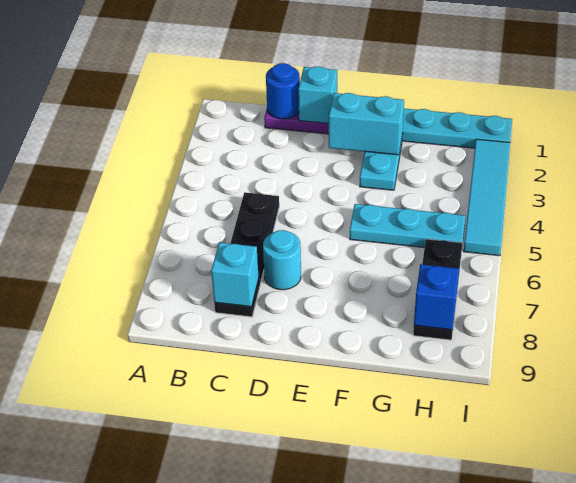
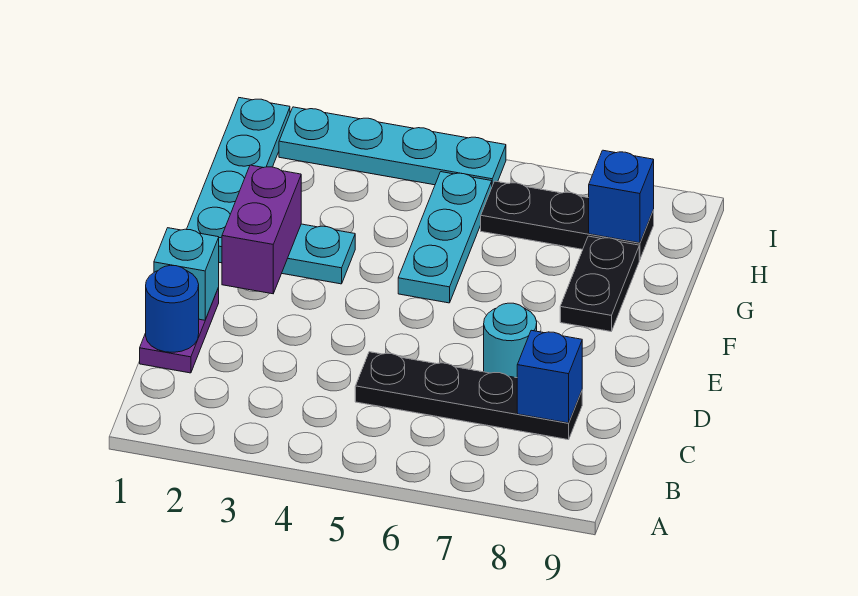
cyan 1x1 brick [211,242,259,307] -> blue 1x1 brick [517,330,582,423]
cyan 1x2 brick [328,93,404,155] -> purple 1x2 brick [222,165,301,294]
none -> black 1x2 plate [560,236,639,331]
cyan 1x4 tile [464,139,510,256] -> cyan 1x4 plate [279,107,506,185]

